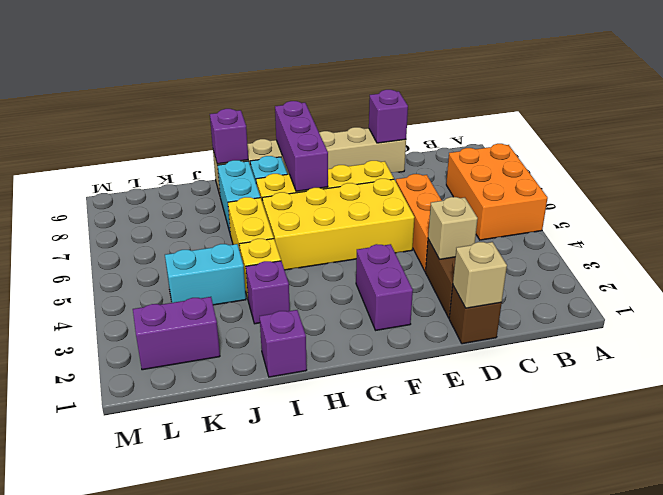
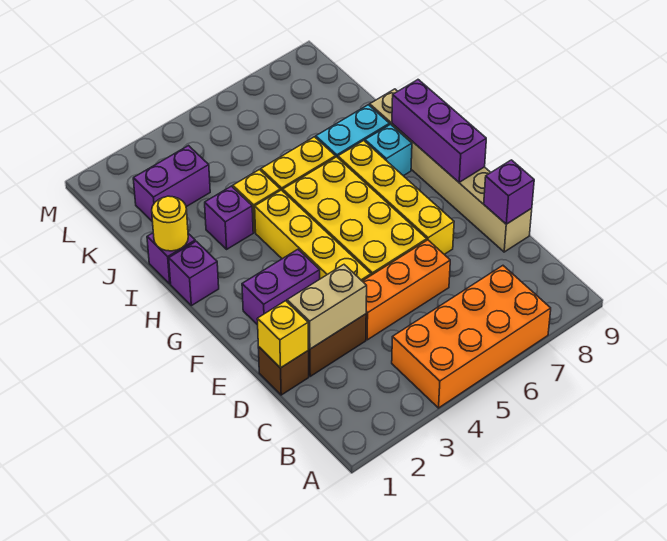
orange 2x3 brick [446,144,548,240] -> orange 2x4 brick [392,266,551,408]
tan 1x1 brick [453,242,507,308] -> yellow 1x1 brick [257,301,308,368]
tan 1x1 brick [428,197,478,259] -> tan 1x2 brick [287,265,367,349]
none -> yellow 1x4 brick [255,190,371,281]
purple 1x3 brick [275,101,328,191] -> purple 1x3 brick turned to [392,80,486,182]
none -> yellow 1x1 round brick [152,196,188,251]
purple 1x1 brick [210,109,248,164] -> purple 1x1 brick moved to [169,241,219,306]
cyan 1x2 brick [165,244,246,305] -> none
purple 1x2 brick [133,297,220,370] -> purple 1x2 brick turned to [133,146,210,222]

